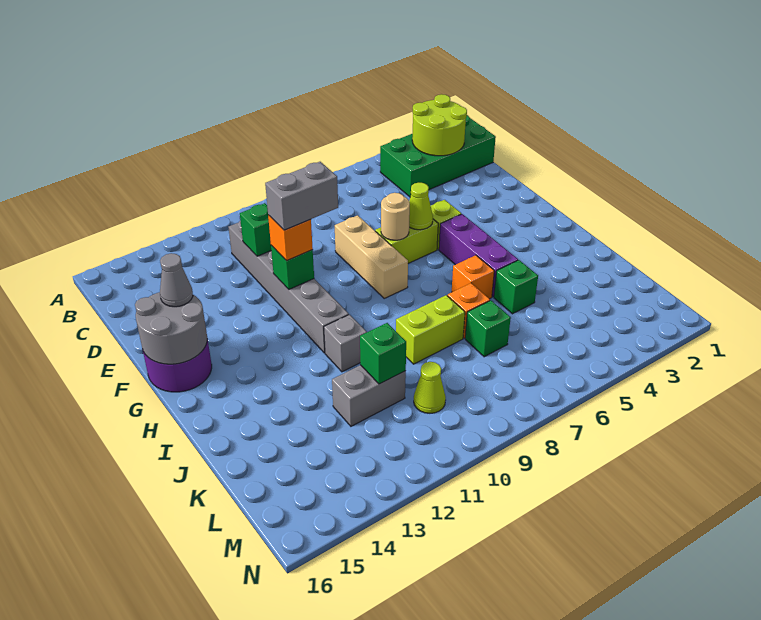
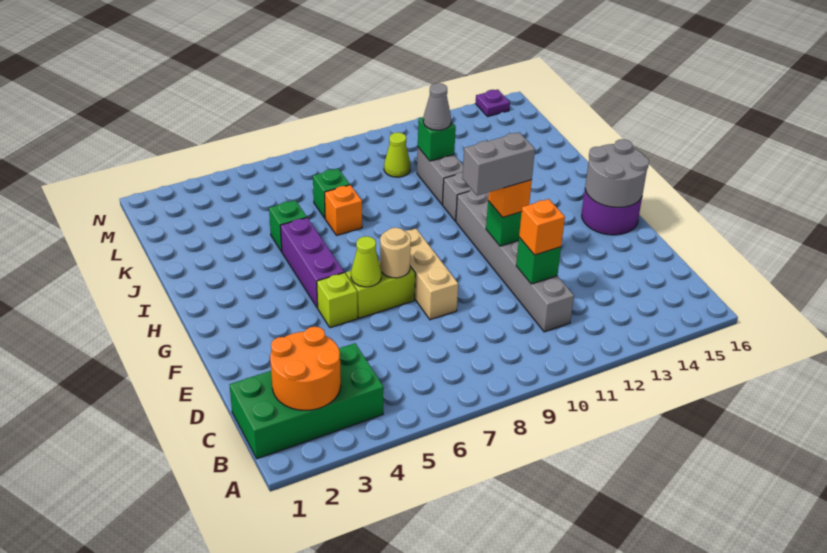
lime 2x2 round brick [412,94,467,156] -> orange 2x2 round brick [270,327,341,410]
grey 1x1 cone [160,253,193,307] -> grey 1x1 cone moved to [423,83,451,130]
orange 1x1 brick [452,255,494,299] -> orange 1x1 brick moved to [519,199,565,255]
lime 1x2 brick [396,295,465,364] -> none
grey 1x2 brick [332,365,406,426] -> grey 1x2 brick turned to [417,147,463,204]
none -> purple 1x1 plate [475,90,510,117]

